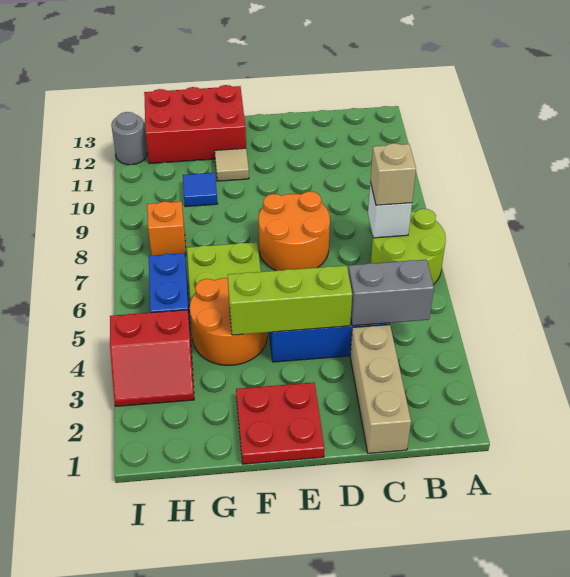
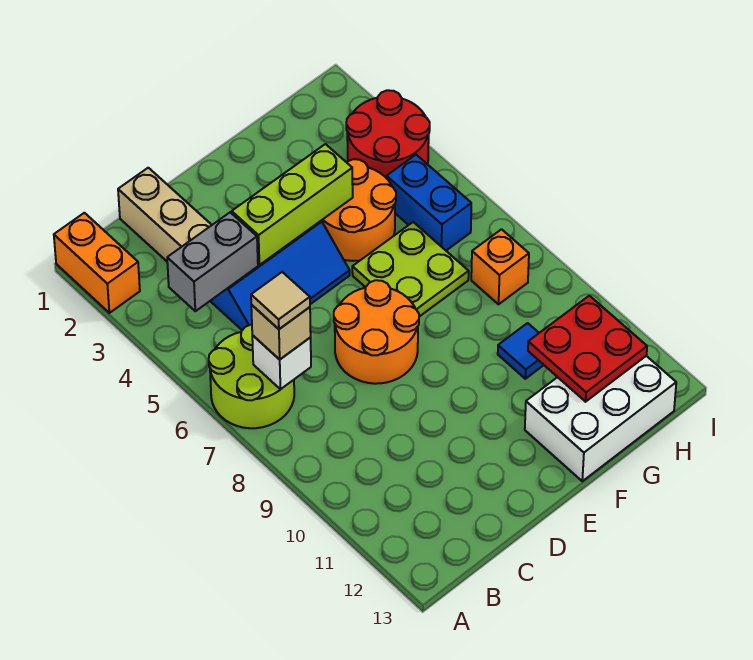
none -> orange 1x2 brick [54,213,140,313]
red 2x2 plate [236,382,324,464] -> red 2x2 plate moved to [528,296,647,402]
tan 1x1 tile [215,148,249,181] -> tan 1x1 tile moved to [251,272,310,329]
red 2x3 brick [144,85,246,164] -> white 2x3 brick [525,356,676,481]
red 2x2 slope [110,310,194,406] -> red 2x2 round brick [346,90,430,178]
grey 1x1 round brick [111,112,147,165] -> none

